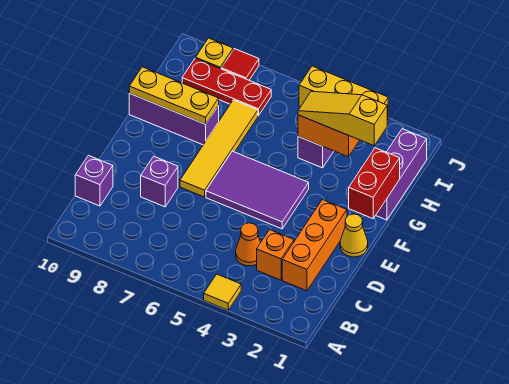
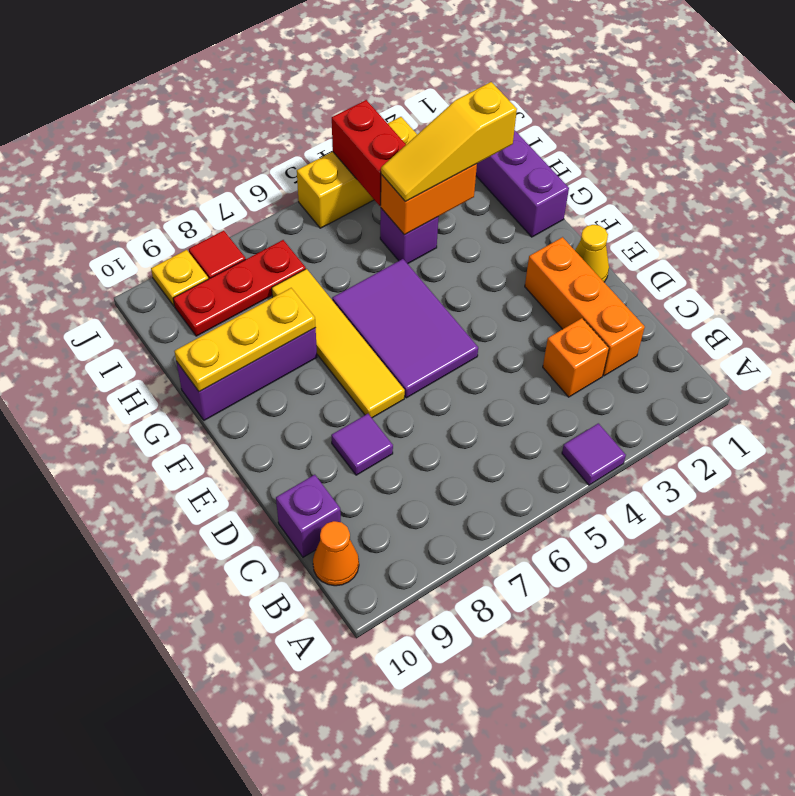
yellow 1x1 tile [204,274,241,310] -> purple 1x1 tile [562,423,626,485]
orange 1x1 cone [236,223,261,266] -> orange 1x1 cone moved to [313,521,359,586]
purple 1x1 brick [141,156,178,207] -> purple 1x1 tile [331,414,393,475]
purple 2x3 tile [206,151,309,229] -> purple 2x3 tile turned to [332,259,478,398]
red 1x2 brick [349,148,400,219] -> red 1x2 brick moved to [332,100,406,206]

